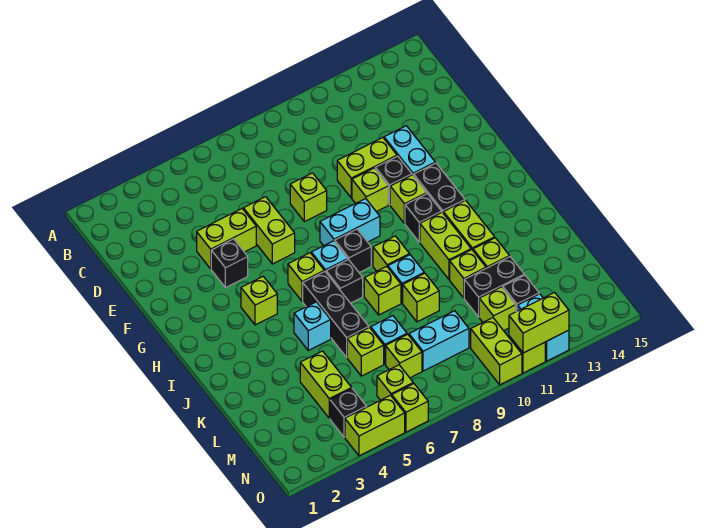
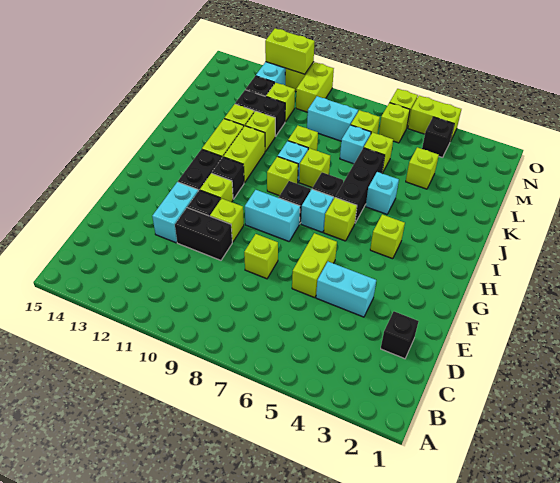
lime 1x2 brick [197,209,256,269] -> cyan 1x2 brick [316,262,376,317]
lime 1x2 brick [337,138,397,198] -> black 1x2 brick [175,208,232,260]
black 1x1 brick [211,239,248,288] -> black 1x1 brick moved to [381,311,419,359]
lime 1x2 brick [300,351,352,418] -> lime 1x1 brick [406,147,439,189]

